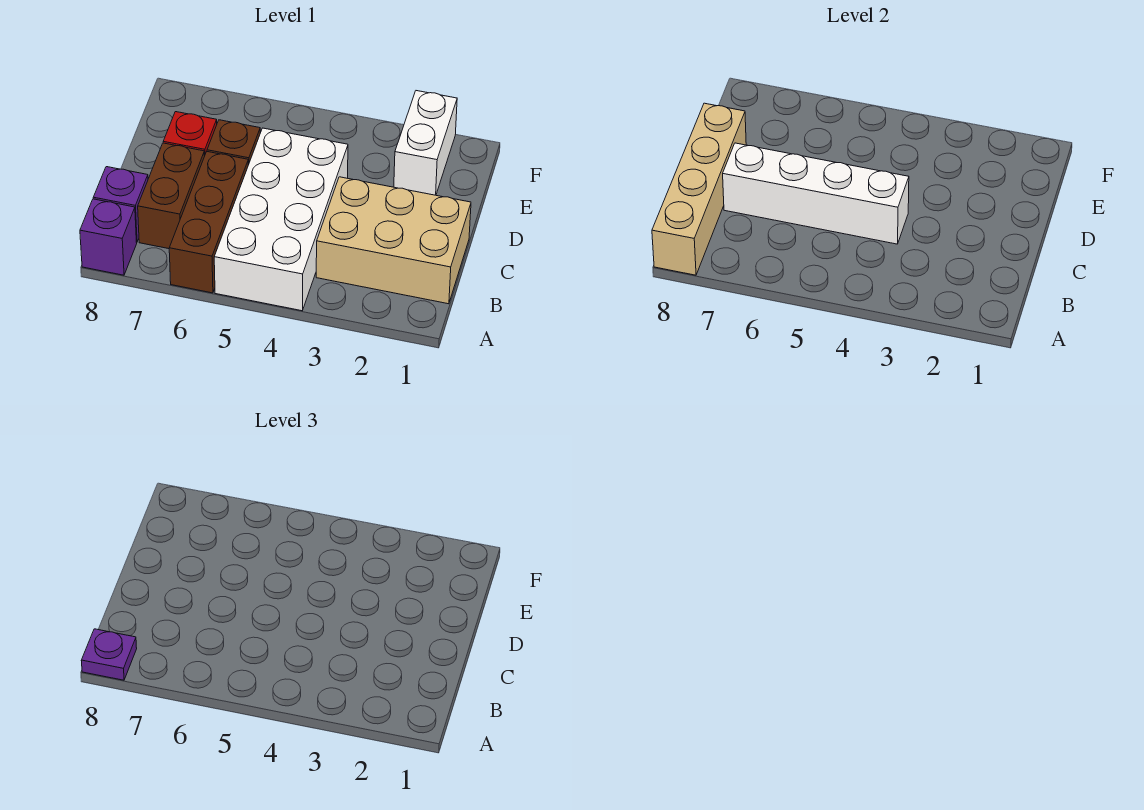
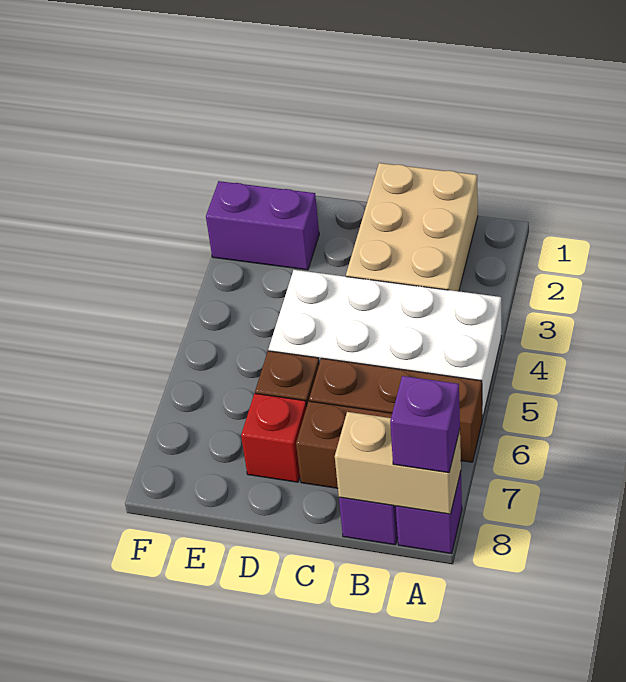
tan 1x4 brick [652,103,746,275] -> tan 1x2 brick [335,412,461,514]
purple 1x1 plate [81,629,137,680] -> purple 1x1 brick [390,376,460,473]
white 1x4 brick [723,143,909,244] -> none
white 1x2 brick [394,91,457,195] -> purple 1x2 brick [206,181,319,270]

